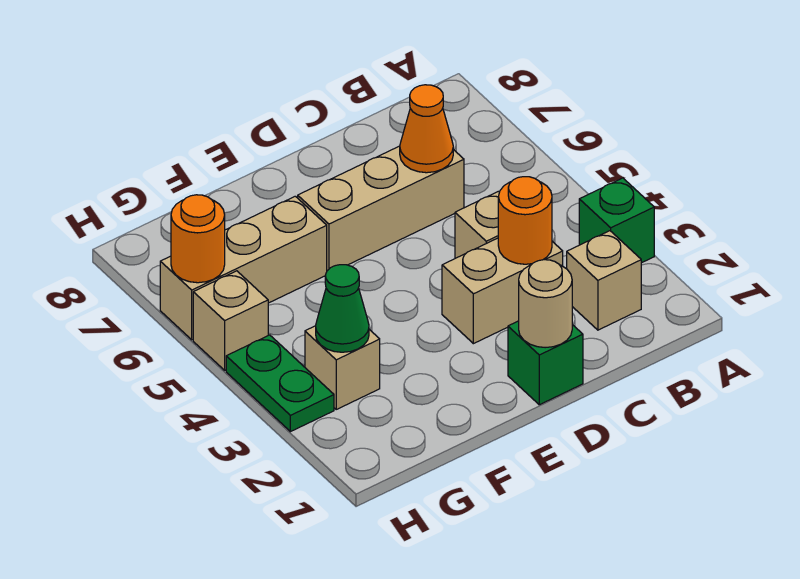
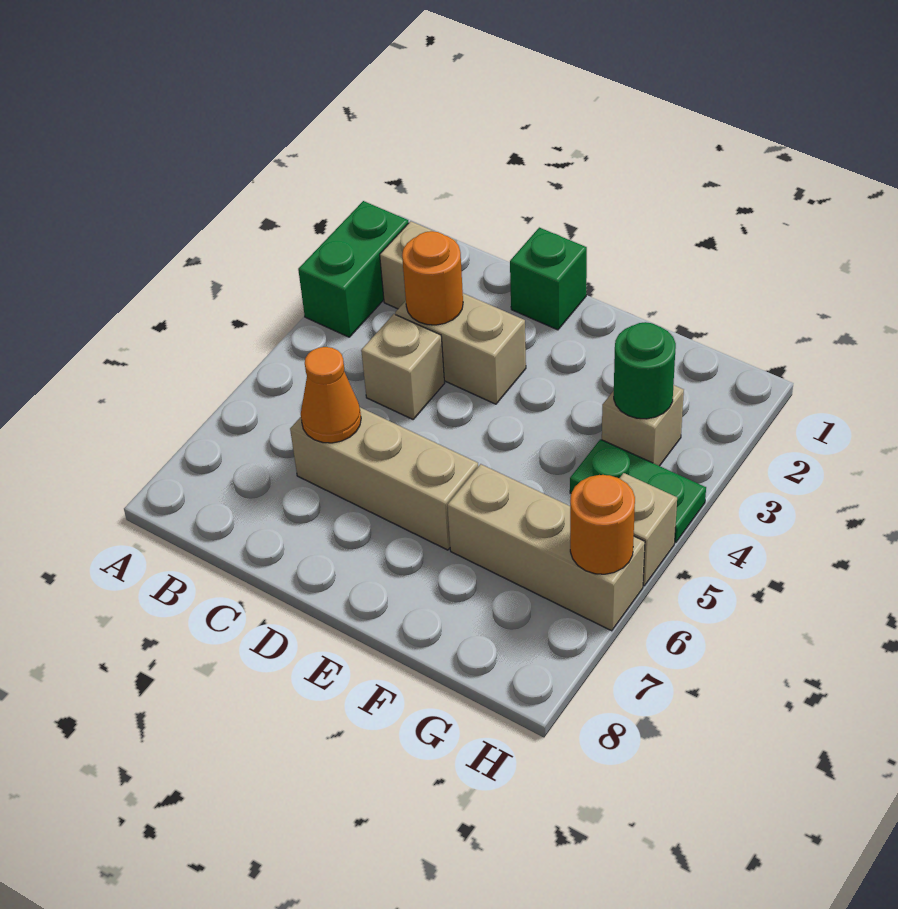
green 1x1 brick [579,178,654,263] -> green 1x2 brick [298,201,409,337]
tan 1x1 round brick [519,260,572,348] -> none
green 1x1 cone [316,265,369,352] -> green 1x1 round brick [614,322,676,419]
green 1x2 plate [226,335,334,432] -> green 1x2 plate turned to [570,439,706,543]

